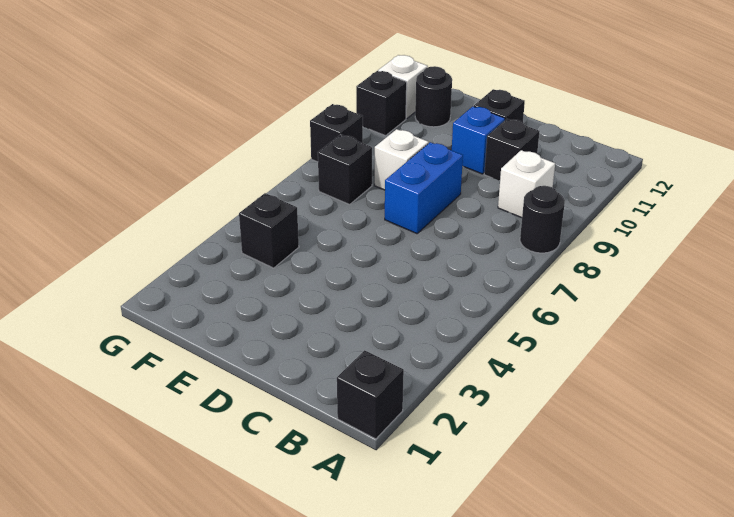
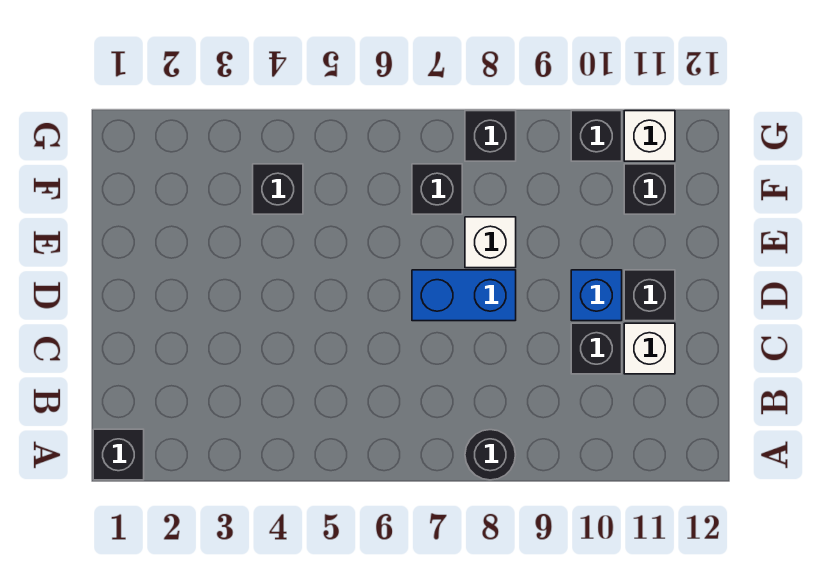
white 1x1 brick [498,150,555,218] -> white 1x1 brick moved to [624,323,675,374]
black 1x1 round brick [415,66,452,127] -> black 1x1 brick [624,164,675,214]

